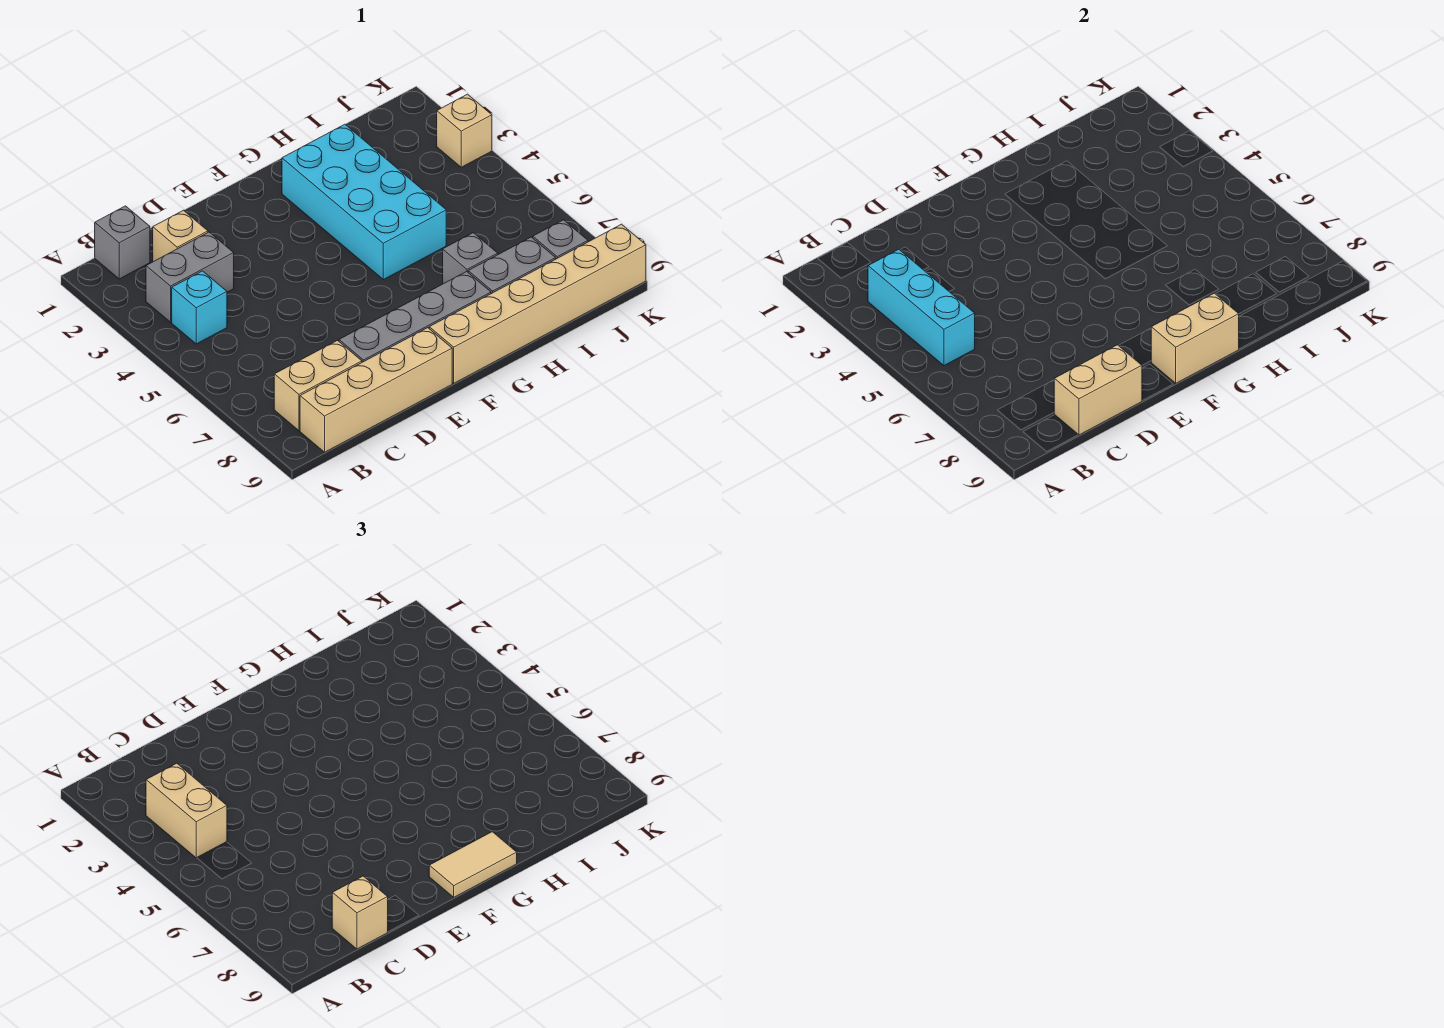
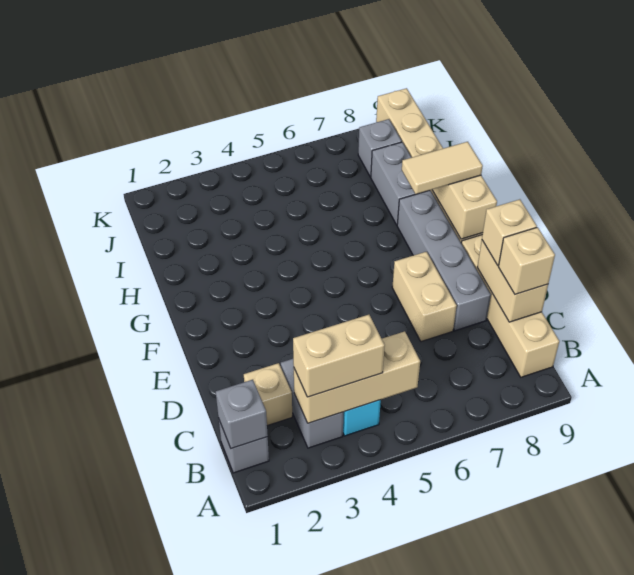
cyan 1x3 brick [868,249,975,366] -> tan 1x3 brick [294,331,420,423]
tan 1x2 brick [274,340,362,431] -> tan 1x2 brick moved to [392,252,457,342]
tan 1x2 tile [429,832,517,897] -> tan 1x2 tile turned to [402,142,483,194]
cyan 2x4 brick [282,124,446,280] -> none
grey 1x1 brick [443,233,498,284] -> grey 1x1 brick moved to [216,380,268,449]
tan 1x1 brick [437,94,492,167] -> tan 1x1 brick moved to [482,199,537,265]

